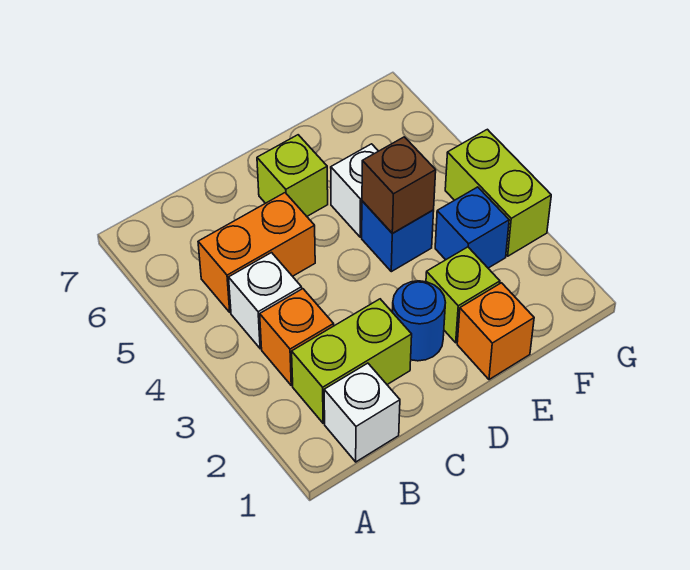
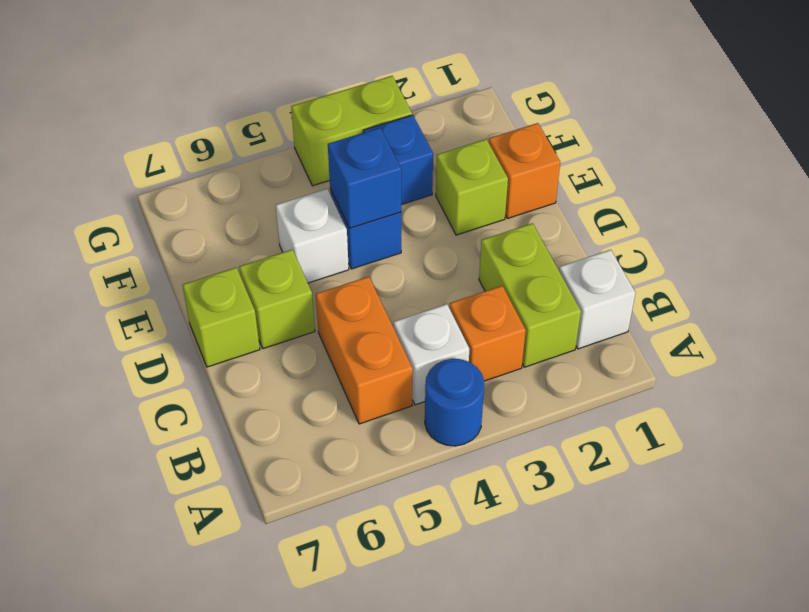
blue 1x1 round brick [392,281,446,361] -> blue 1x1 round brick moved to [425,359,484,446]
none -> lime 1x1 brick [183,268,260,367]
brown 1x1 brick [362,137,436,233] -> blue 1x1 brick [328,128,401,228]

